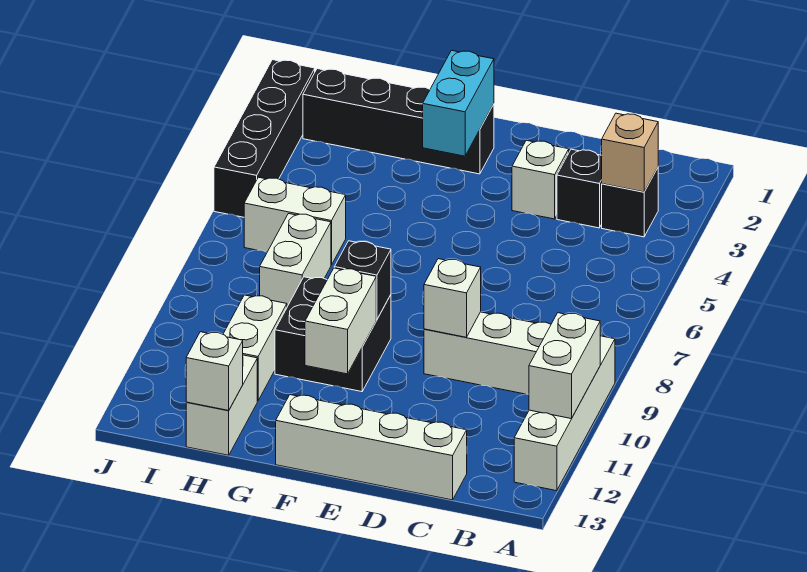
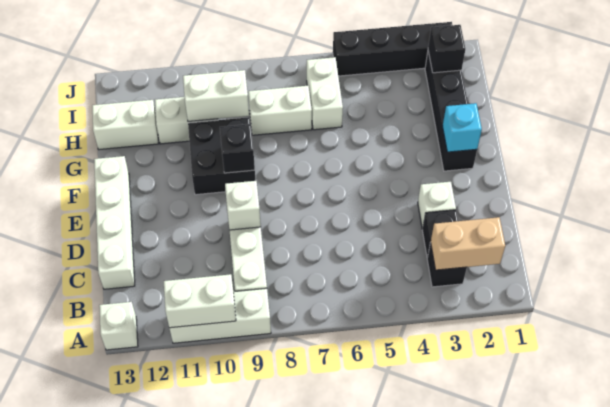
white 1x4 brick [514,336,615,491] -> white 1x3 brick [169,288,271,343]
tan 1x1 brick [602,113,658,192] -> tan 1x2 brick [431,217,505,270]
cyan 1x2 brick [423,50,494,156] -> cyan 1x1 brick [443,103,482,152]
white 1x2 brick [305,268,376,374] -> white 1x2 brick moved to [183,70,249,121]
white 1x1 brick [186,332,243,410] -> white 1x1 brick moved to [99,302,138,350]
none -> black 1x1 brick [428,25,465,73]

